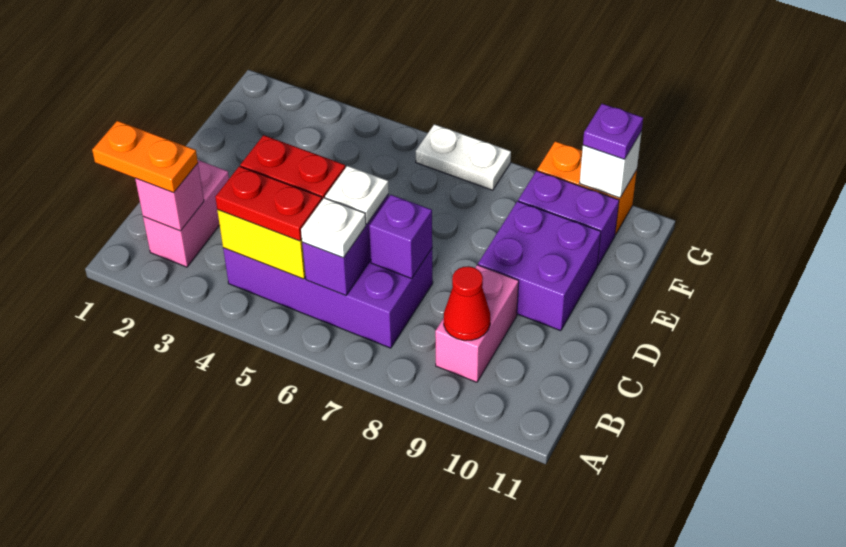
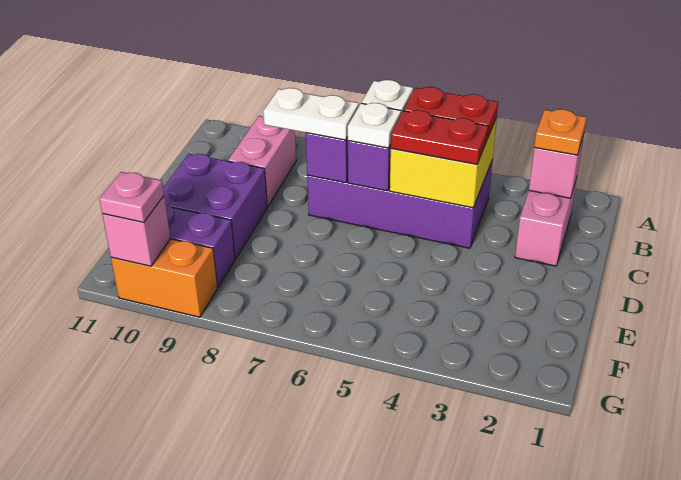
orange 1x2 plate [92,121,198,192] -> orange 1x1 plate [534,109,587,155]
red 1x1 cone [444,266,490,341] -> none
white 1x2 plate [416,124,511,190] -> white 1x2 plate moved to [263,88,359,140]
white 1x1 brick [580,131,642,198] -> pink 1x1 brick [102,196,171,266]
purple 1x1 plate [583,104,643,159] -> pink 1x1 plate [99,172,164,222]

